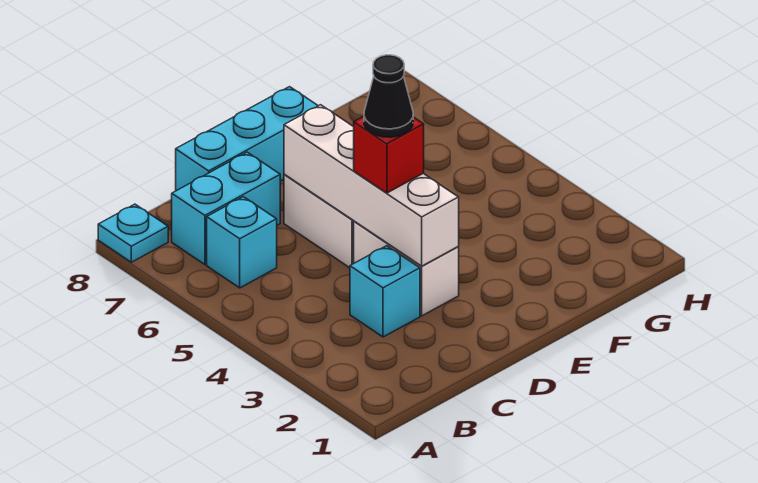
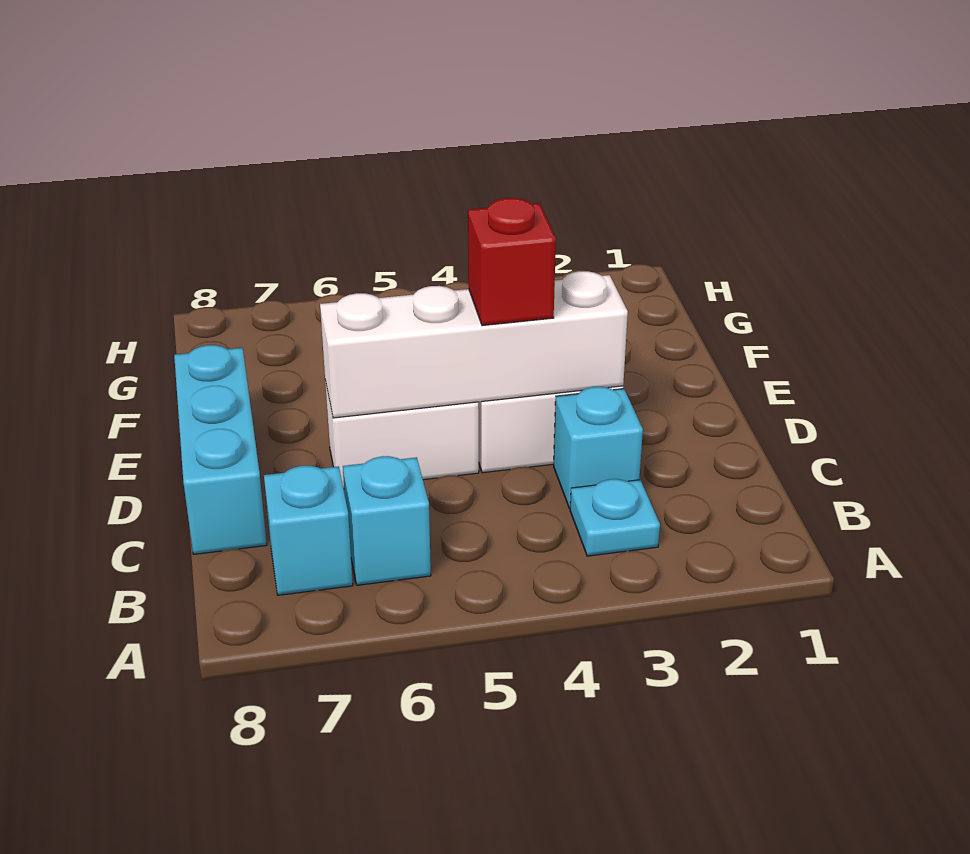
cyan 1x1 plate [98,204,168,262] -> cyan 1x1 plate moved to [570,479,660,556]
cyan 1x2 brick [172,152,280,264] -> cyan 1x1 brick [264,466,353,595]
black 1x1 cone [364,55,413,137] -> none

